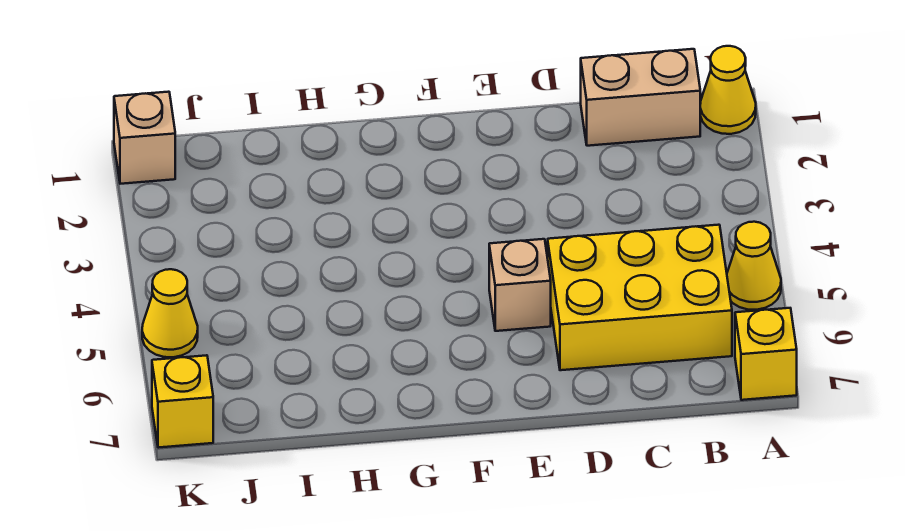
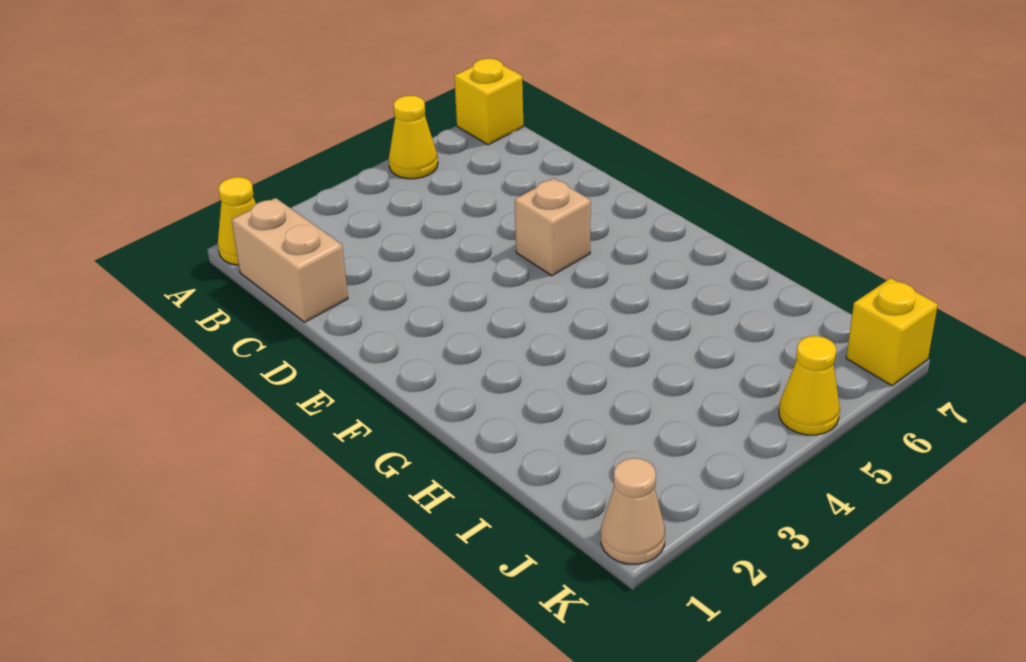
yellow 2x3 brick [548,225,732,370] -> none
tan 1x1 brick [114,92,175,184] -> tan 1x1 cone [601,458,665,564]

